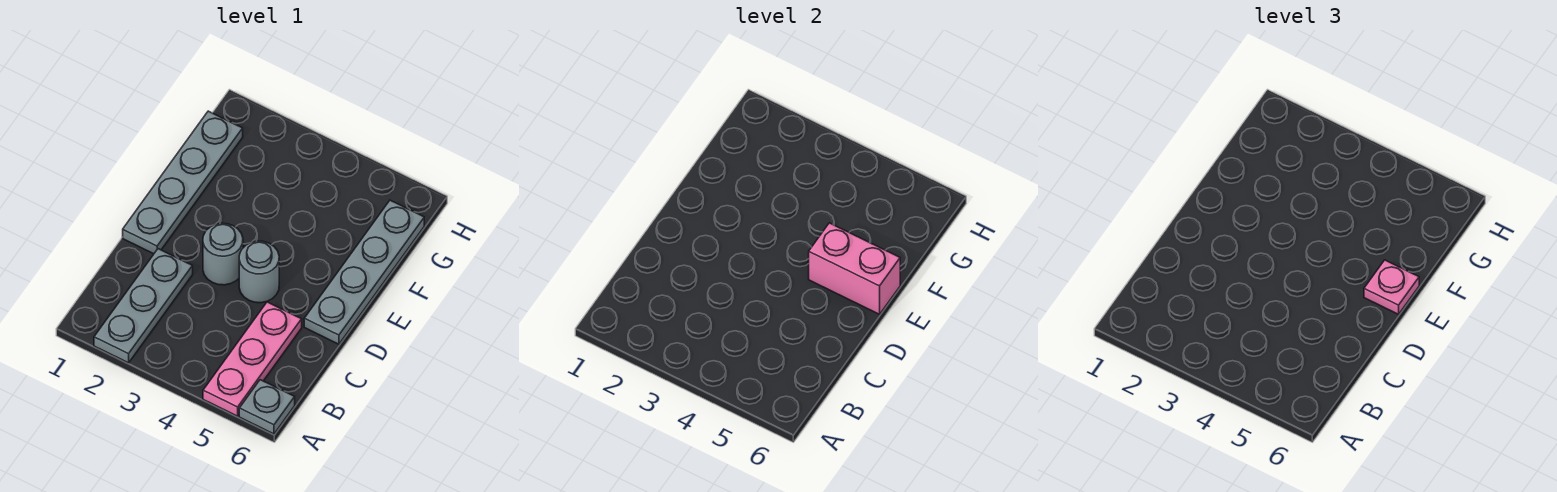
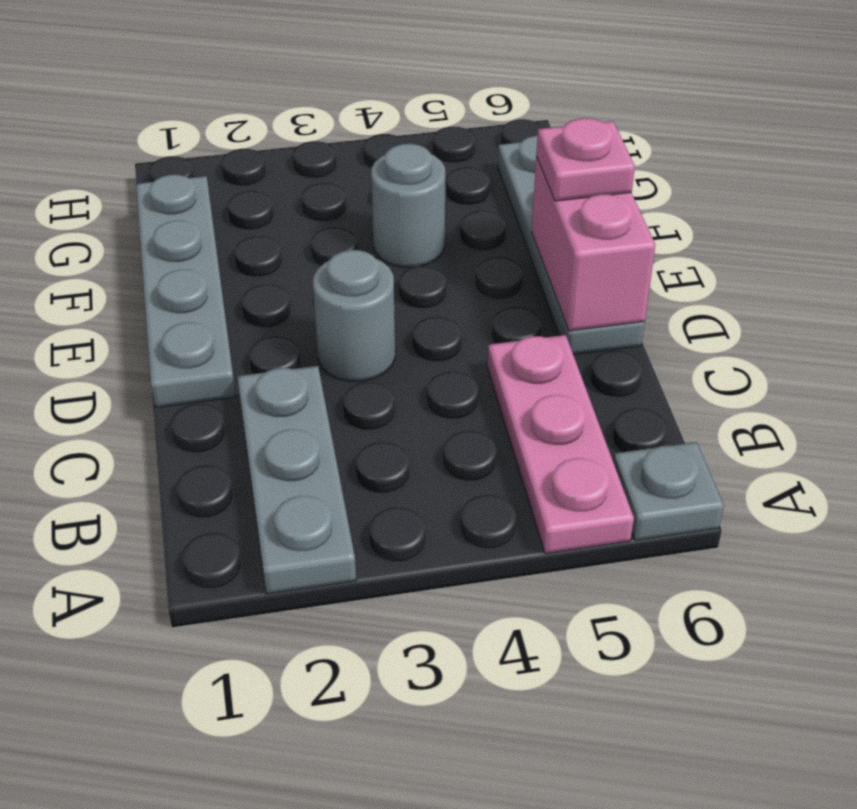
grey 1x1 round brick [239,241,279,303] -> grey 1x1 round brick moved to [371,144,445,267]
pink 1x2 brick [809,223,900,314] -> pink 1x2 brick turned to [532,156,655,331]

